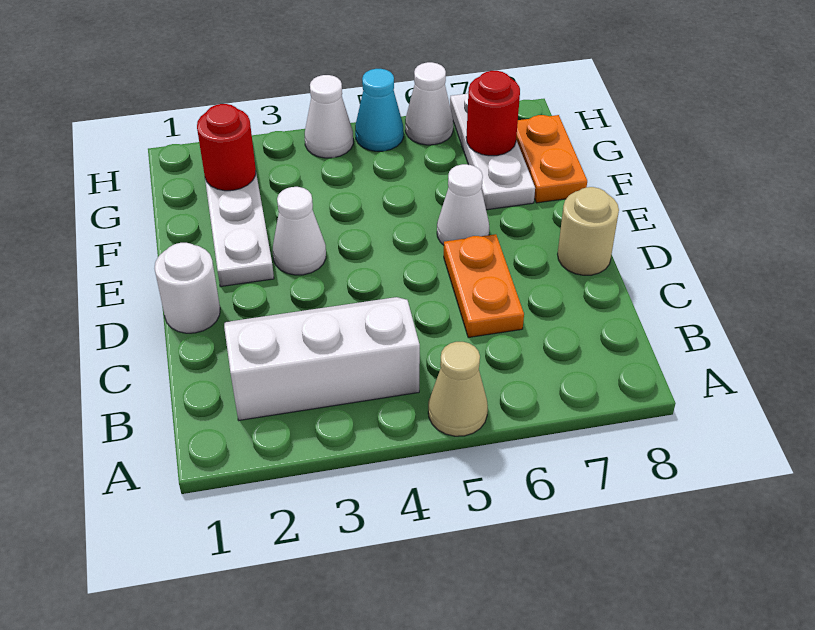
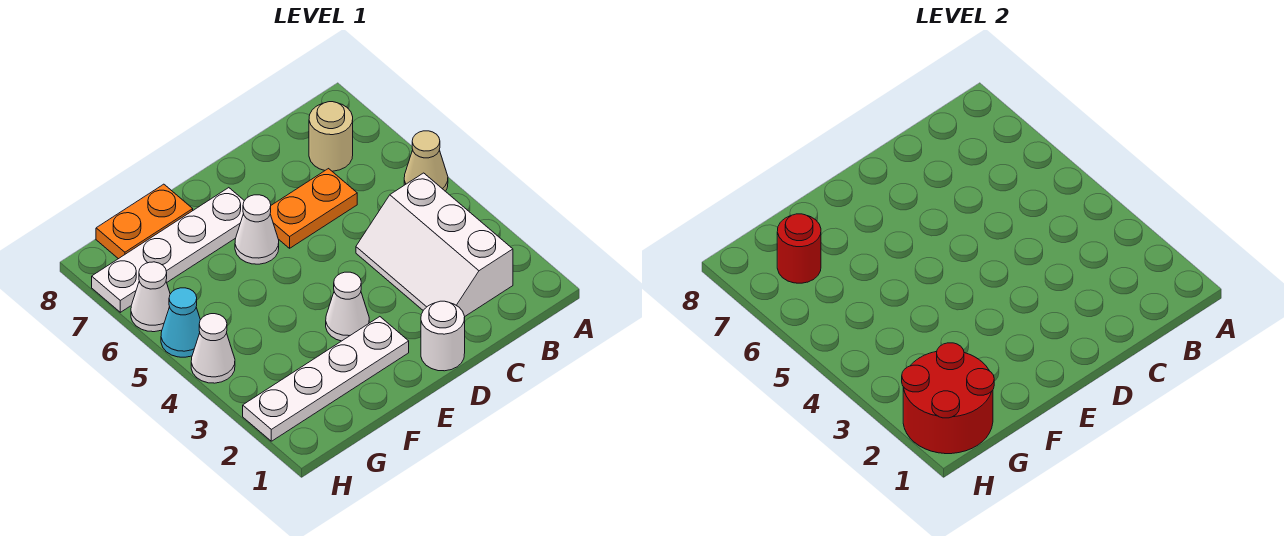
tan 1x1 round brick [558,187,619,275] -> tan 1x1 round brick moved to [309,102,353,171]
white 1x3 plate [450,93,535,210] -> white 1x4 plate [92,188,244,312]
red 1x1 round brick [197,104,256,191] -> red 2x2 round brick [902,343,994,454]

